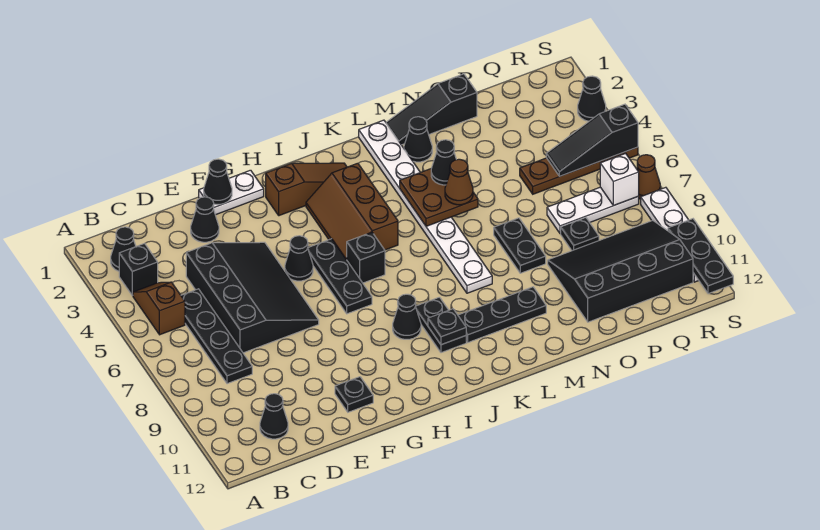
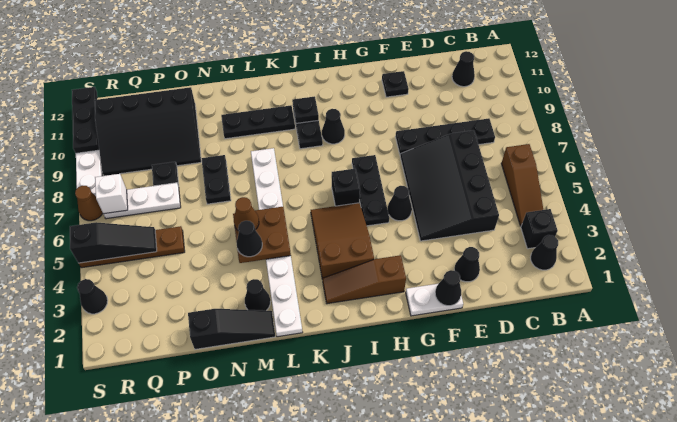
brown 1x2 slope [133,282,185,335] -> brown 1x3 slope [501,144,543,226]
black 1x4 plate [181,289,252,384] -> black 1x4 plate turned to [395,118,495,154]
brown 2x3 slope [306,163,398,260] -> brown 2x3 slope turned to [311,203,374,278]

